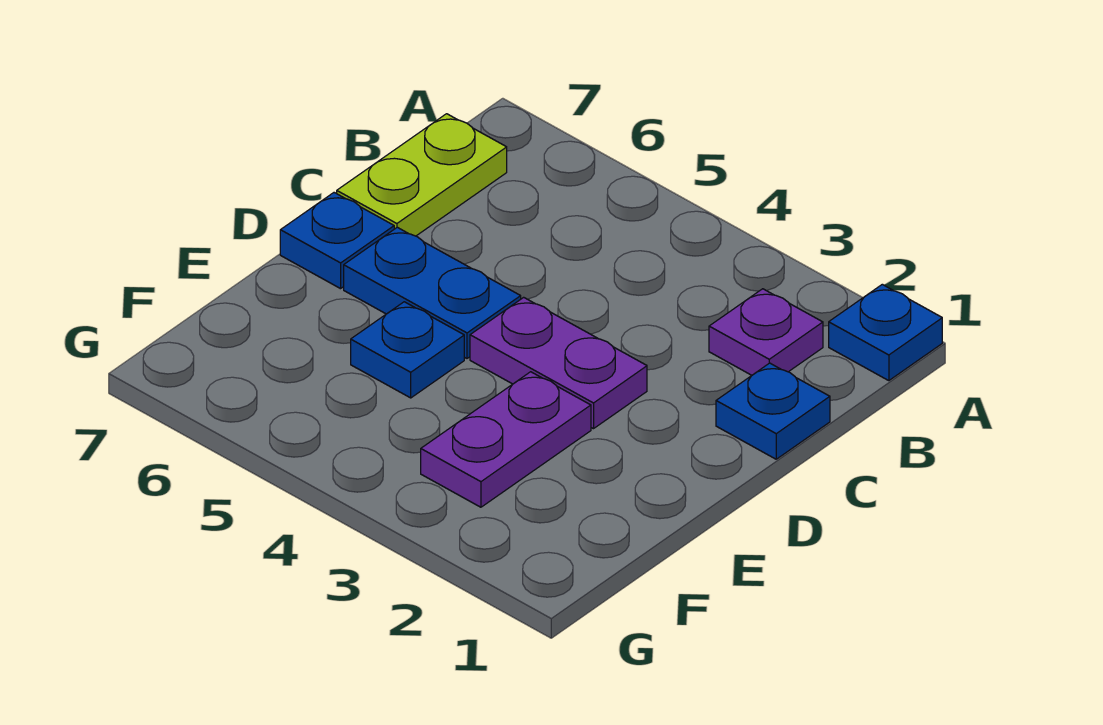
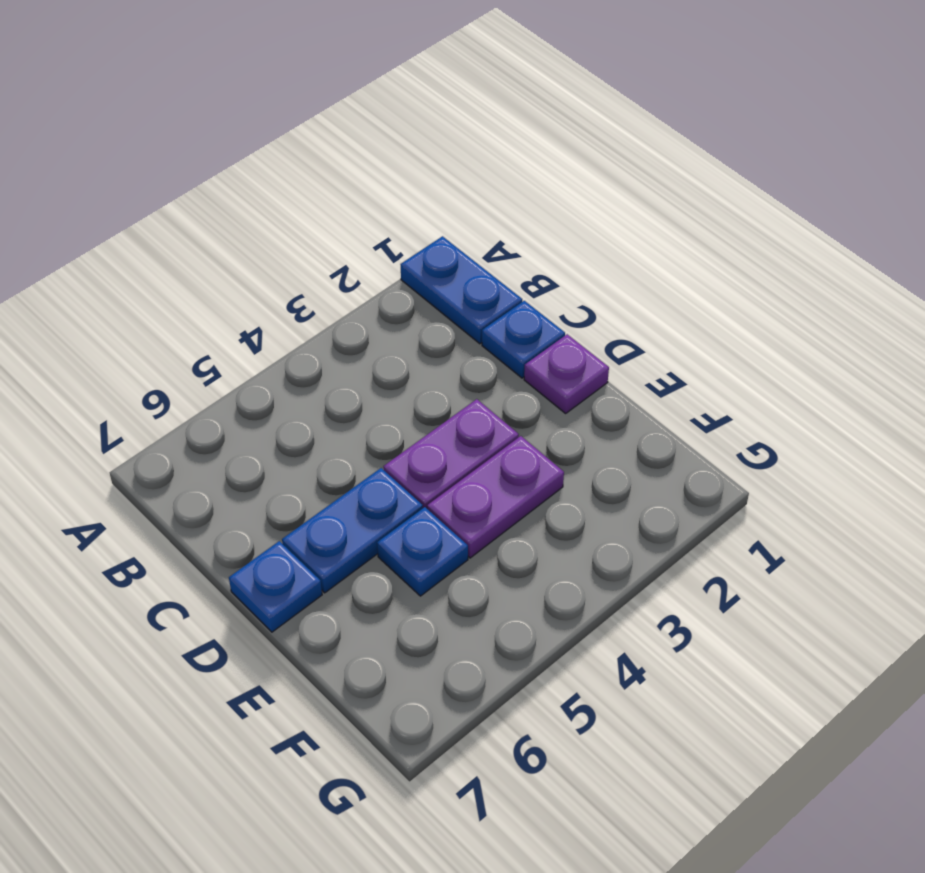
blue 1x1 plate [829,284,942,381] -> blue 1x2 plate [400,236,522,344]
purple 1x1 plate [709,289,823,375] -> purple 1x1 plate moved to [524,334,609,413]
lime 1x2 plate [337,114,507,236] -> none
purple 1x2 plate [421,372,591,507] -> purple 1x2 plate turned to [427,436,564,558]

